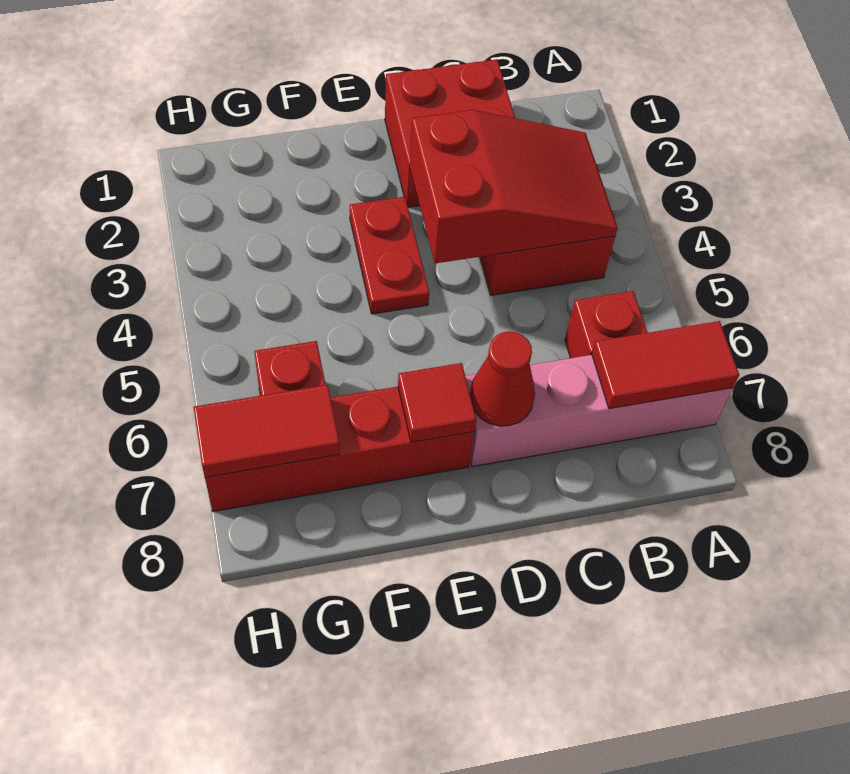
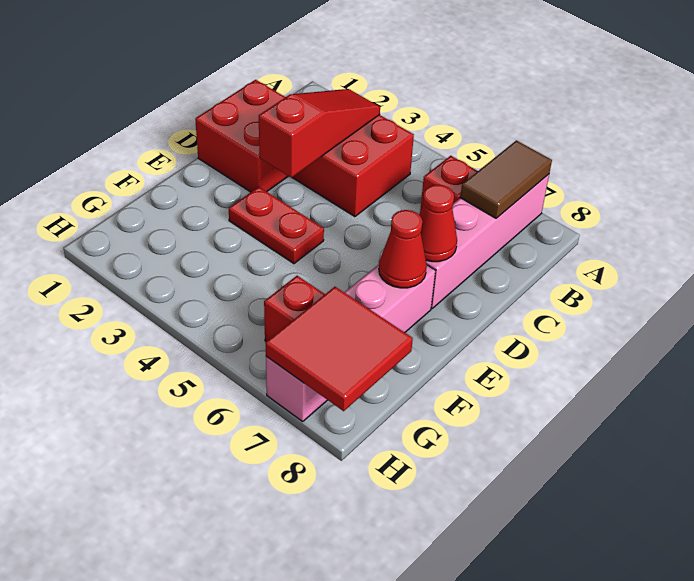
red 1x2 tile [592,321,739,409] -> brown 1x2 tile [460,140,552,218]
red 2x3 slope [410,110,618,263] -> red 1x3 slope [259,89,380,178]
red 1x4 brick [205,387,474,512] -> pink 1x4 brick [266,264,435,422]
red 1x1 tile [398,363,476,442] -> red 1x1 cone [379,210,427,288]
red 1x2 tile [193,385,340,477] -> red 2x2 tile [266,287,413,411]

